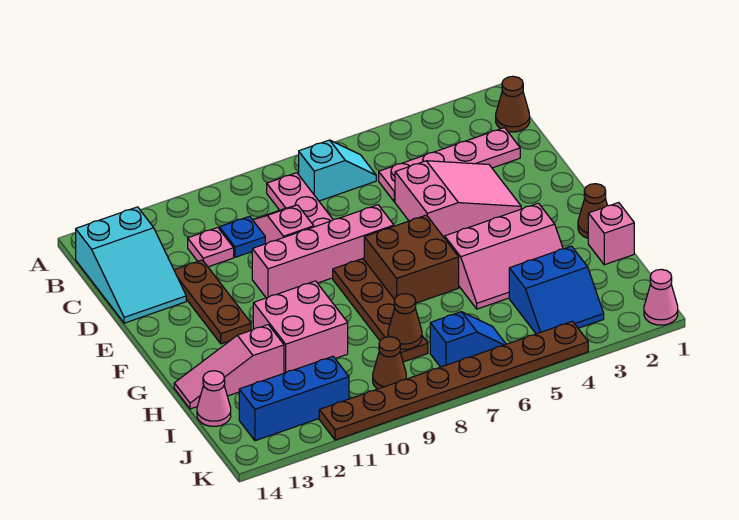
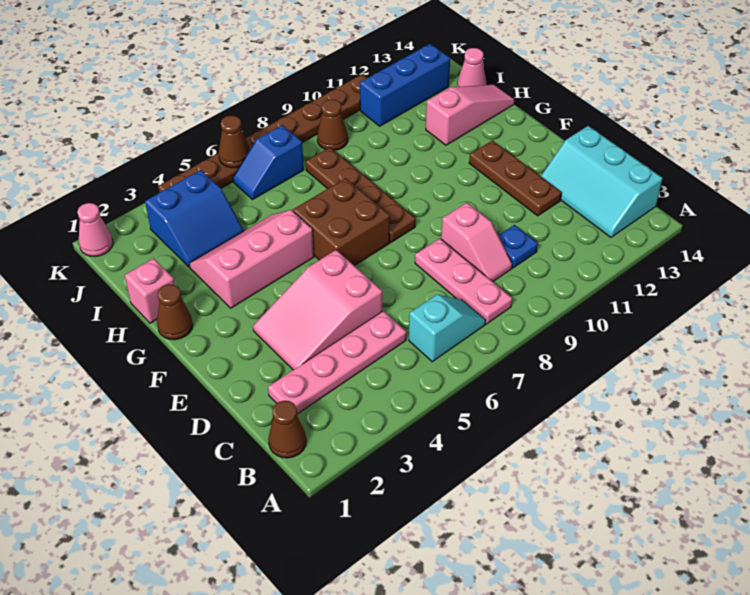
cyan 1x2 slope [299,140,376,201] -> cyan 1x2 slope turned to [409,295,486,362]
cyan 2x3 slope [76,207,186,323] -> cyan 2x3 slope turned to [541,126,663,237]
pink 1x1 plate [188,227,234,267] -> none
pink 1x4 brick [252,205,394,298] -> none
pink 2x2 brick [253,281,348,373] -> none
blue 2x2 slope [509,246,604,334] -> blue 2x2 slope turned to [145,170,244,267]
brown 1x1 cone [388,294,422,349] -> brown 1x1 cone moved to [219,116,250,168]

